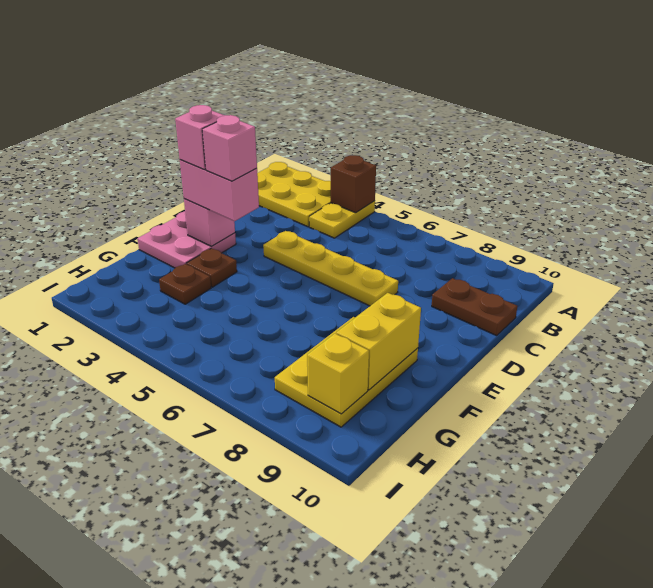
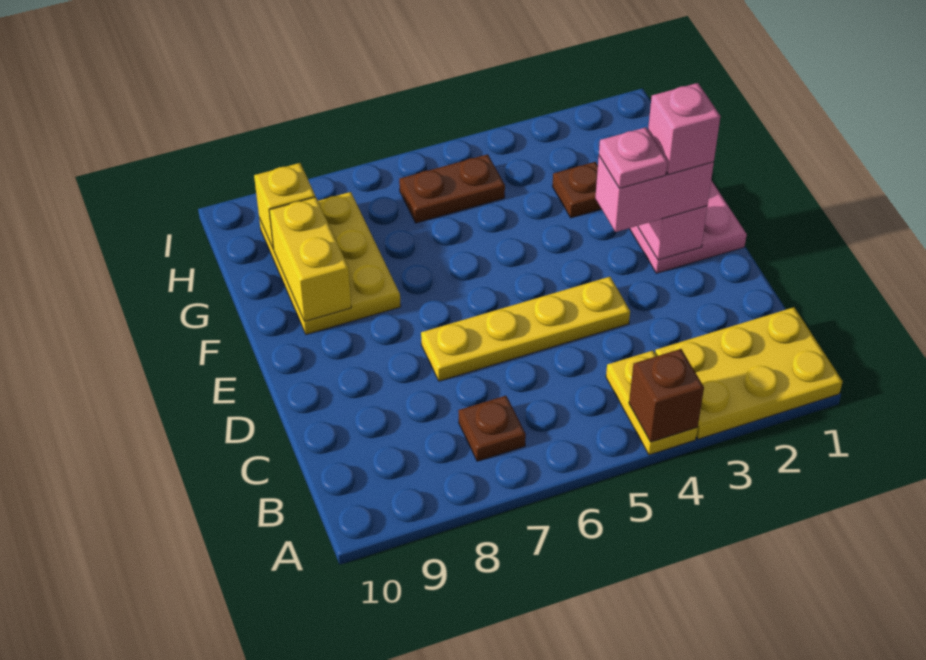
brown 1x2 plate [432,278,517,336] -> brown 1x2 plate moved to [399,154,505,223]
pink 1x1 brick [202,115,257,181] -> pink 1x1 plate [599,127,667,188]
brown 1x1 plate [187,248,237,287] -> brown 1x1 plate moved to [458,396,526,461]

